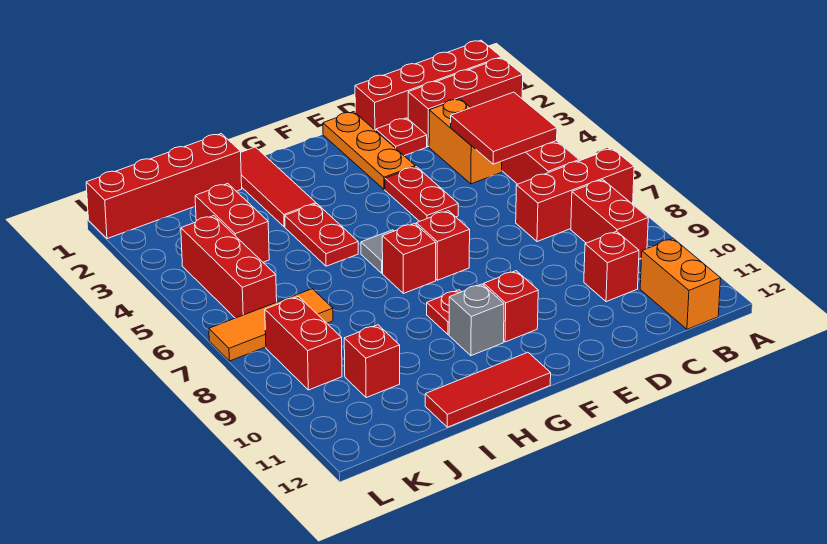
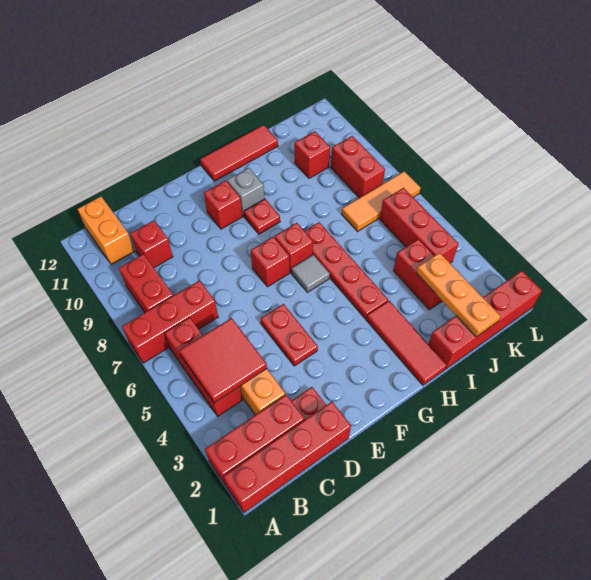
orange 1x3 plate [323,112,415,190] -> orange 1x3 plate moved to [416,253,500,337]
red 1x2 plate [285,204,358,266] -> red 1x4 plate [305,222,388,319]

